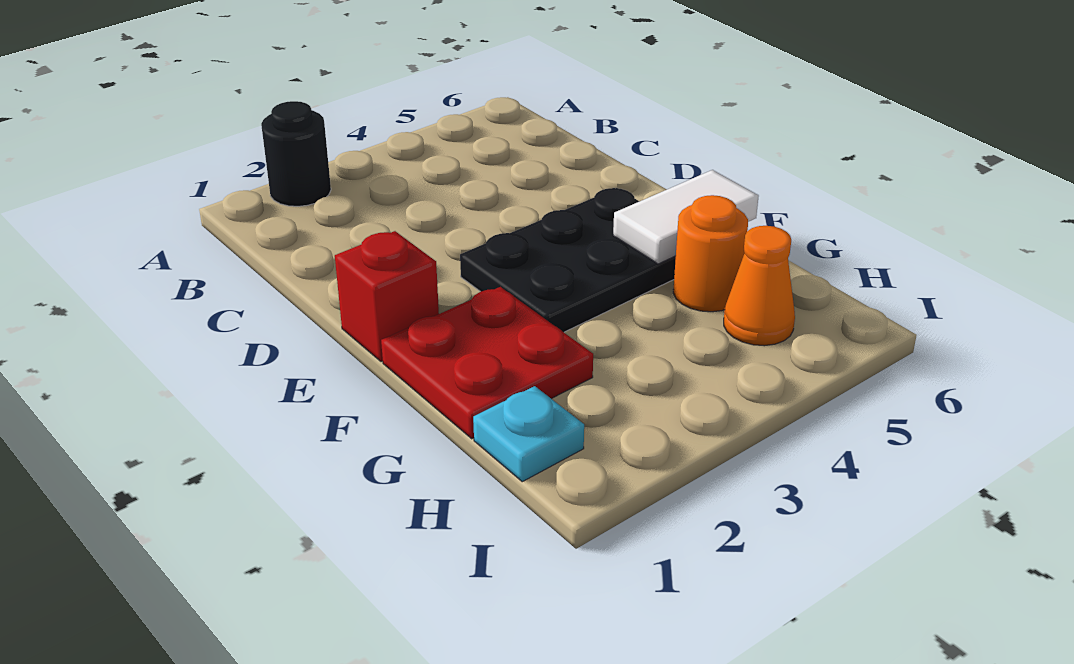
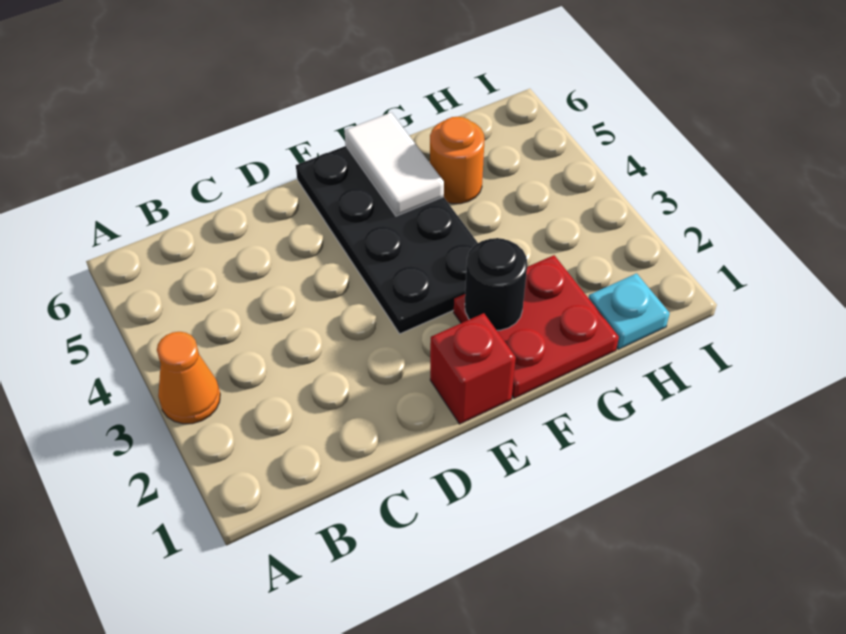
black 1x1 round brick [261,101,331,206] -> black 1x1 round brick moved to [465,238,527,330]
black 2x3 plate [460,188,676,332] -> black 2x4 plate [296,146,478,334]
orange 1x1 cone [724,226,795,346] -> orange 1x1 cone moved to [157,332,220,424]

